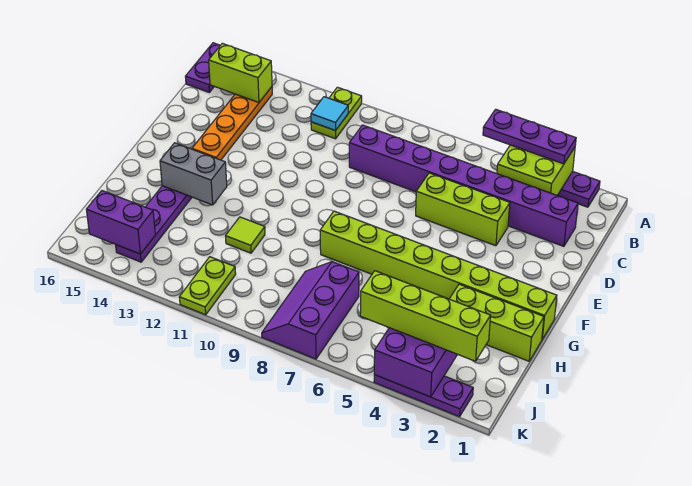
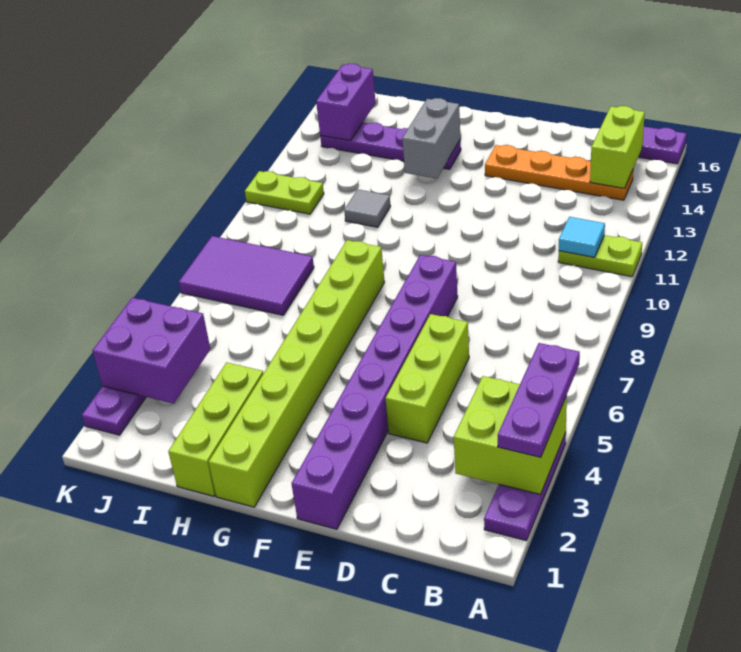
purple 1x8 brick [349,125,578,246] -> purple 1x8 brick moved to [291,255,458,529]
lime 1x1 tile [226,217,265,253] -> grey 1x1 tile [344,189,391,227]
purple 2x3 slope [262,262,359,359] -> purple 2x3 tile [179,236,314,315]
lime 1x4 brick [360,271,491,361] -> none

